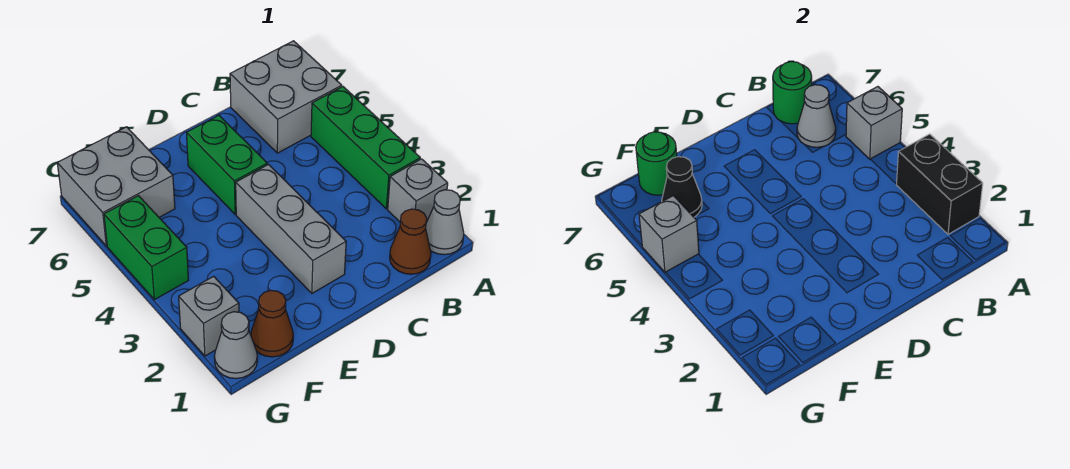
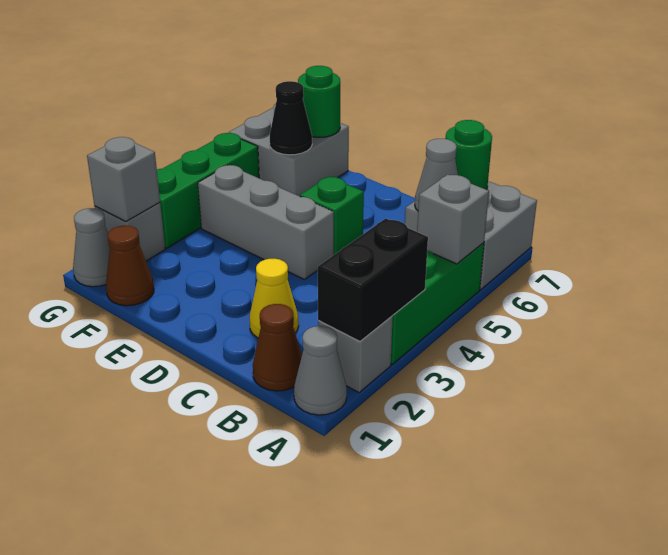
none -> yellow 1x1 cone [249,259,299,338]
grey 1x3 brick [236,165,346,293] -> grey 1x3 brick turned to [198,165,334,279]
green 1x2 brick [187,115,267,214] -> green 1x1 brick [300,177,364,255]
green 1x2 brick [104,196,189,300] -> green 1x3 brick [157,133,259,248]
grey 1x1 brick [639,196,699,272] -> grey 1x1 brick moved to [87,137,160,222]

